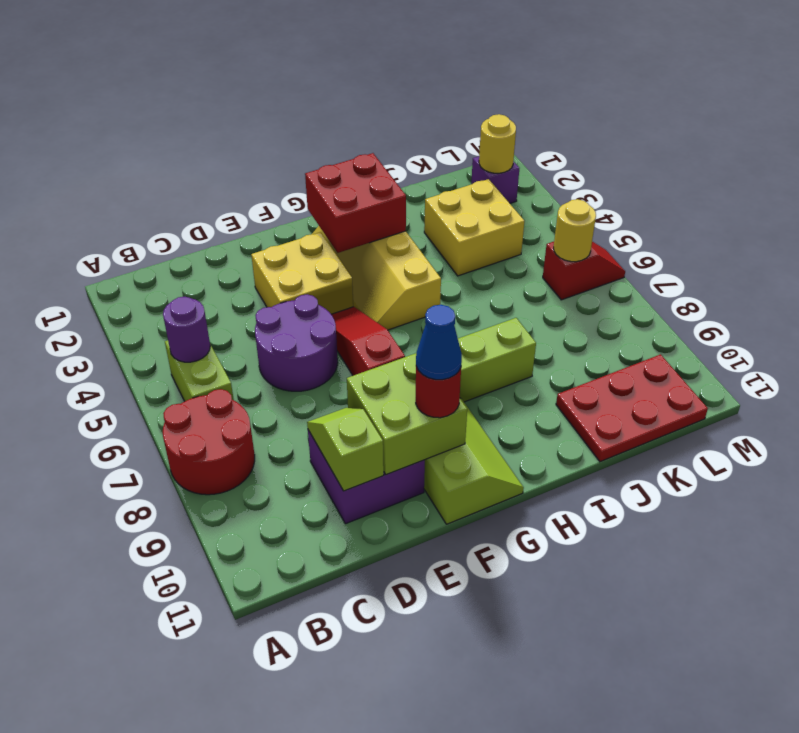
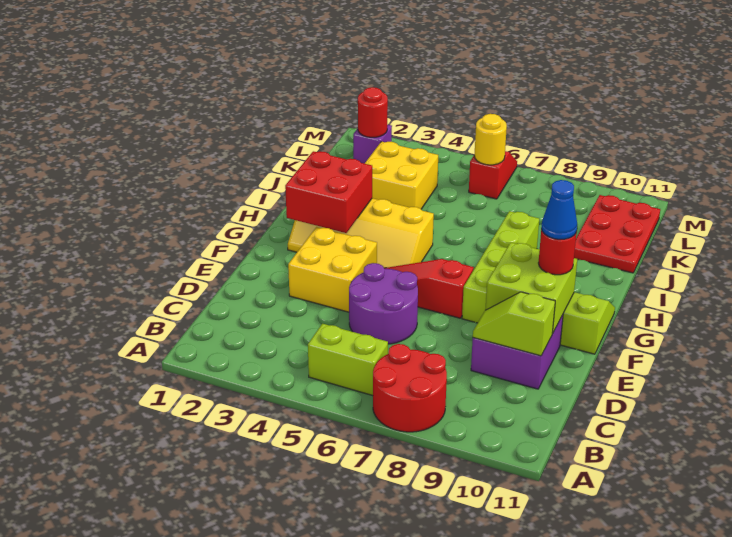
purple 1x1 round brick [163,297,210,362] -> none
yellow 1x1 round brick [479,114,516,173] -> red 1x1 round brick [358,87,388,137]

